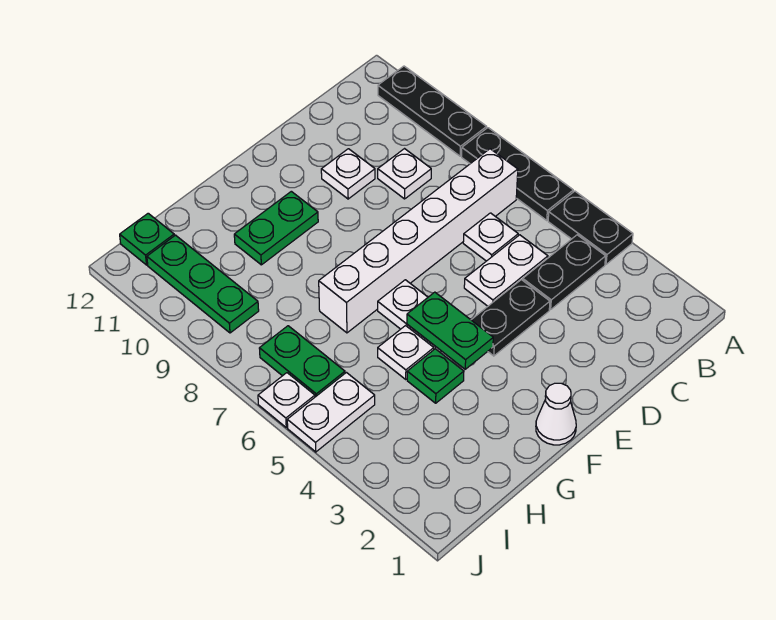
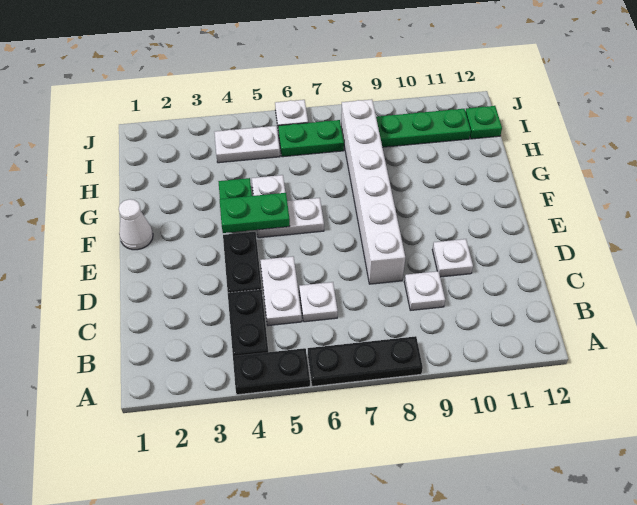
black 1x3 plate [378,66,487,156] -> none
white 1x6 brick [319,149,518,333] -> white 1x6 brick moved to [341,99,405,284]
green 1x2 plate [234,191,318,265] -> none
white 1x2 plate [287,373,375,452] -> white 1x2 plate turned to [214,126,280,163]

